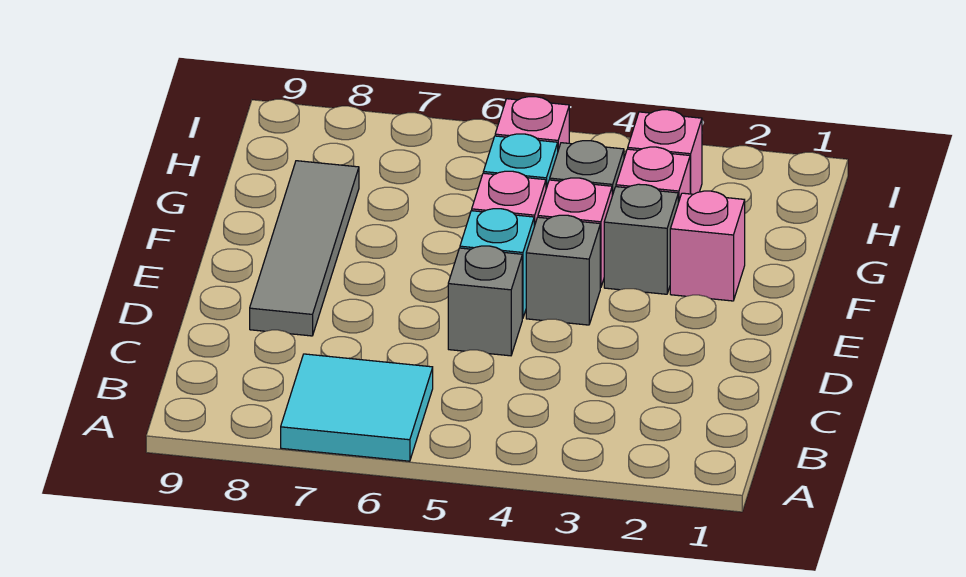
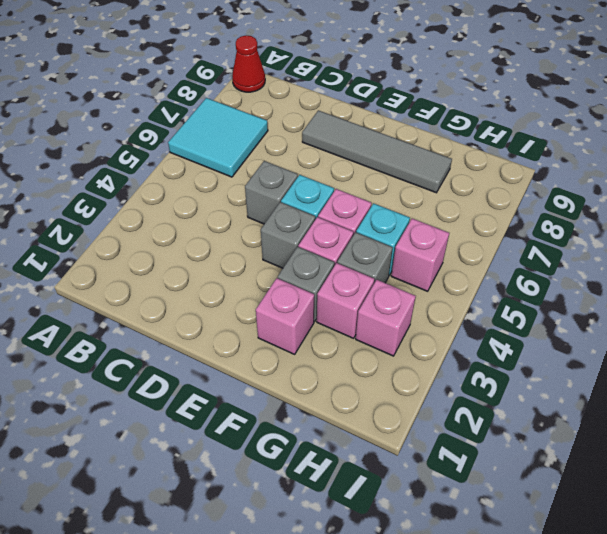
none -> red 1x1 cone [232,35,265,92]

